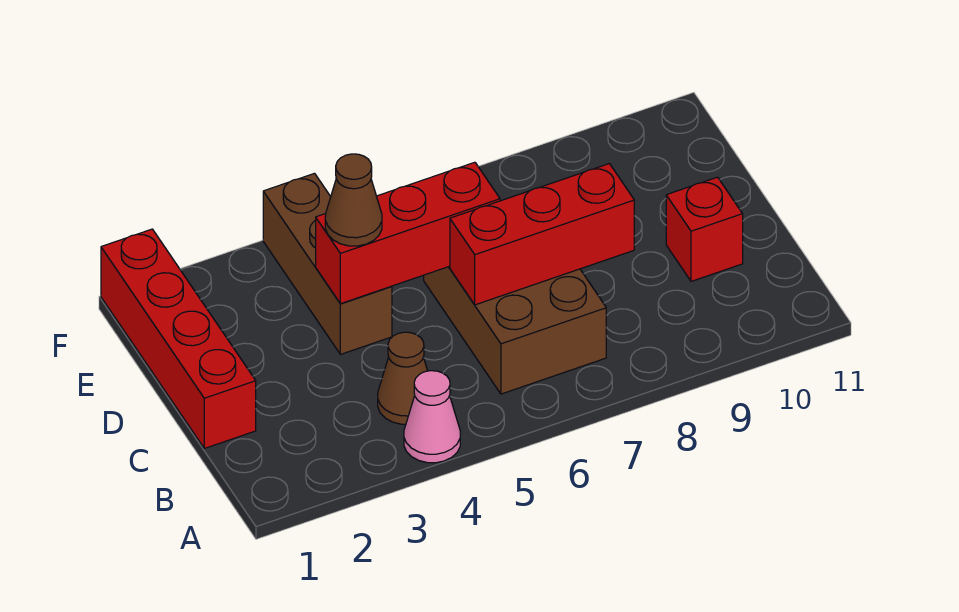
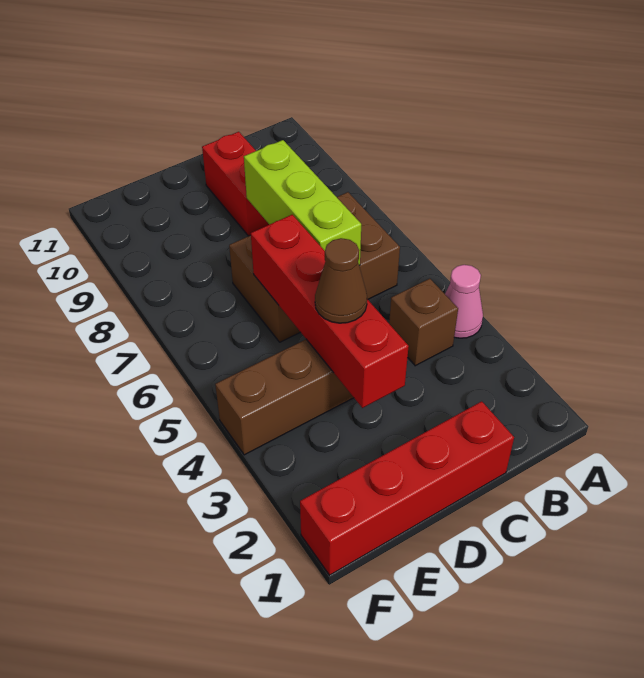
brown 1x1 cone [378,332,428,424] -> brown 1x1 brick [389,279,458,366]
red 1x3 brick [450,164,634,305] -> lime 1x3 brick [244,140,361,266]
red 1x1 brick [666,177,743,281] -> red 1x2 brick [202,132,269,236]
red 1x3 brick [316,162,500,304] -> red 1x4 brick [251,215,409,408]

